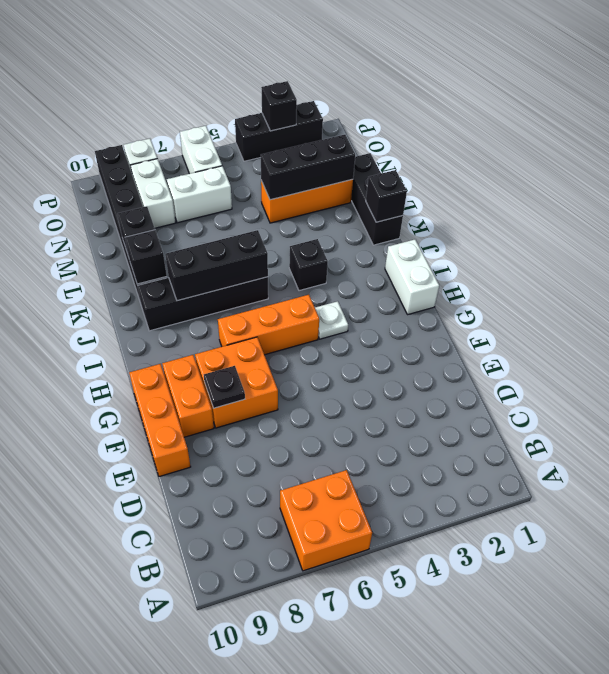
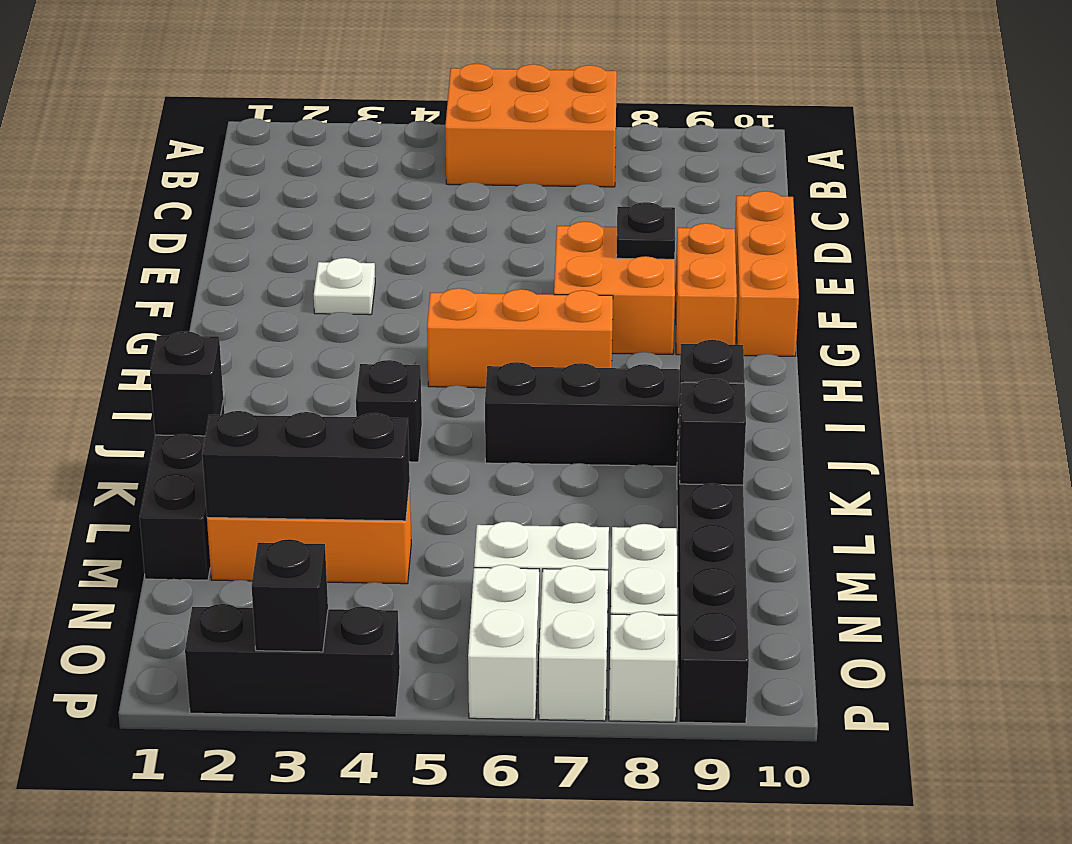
orange 2x2 brick [280,470,372,571] -> orange 2x3 brick [445,64,617,187]
white 1x2 brick [385,239,439,315] -> white 1x2 brick moved to [539,566,608,721]
white 1x1 plate [315,301,348,339] -> white 1x1 plate moved to [314,258,375,315]
black 1x3 brick [165,230,268,301] -> none

